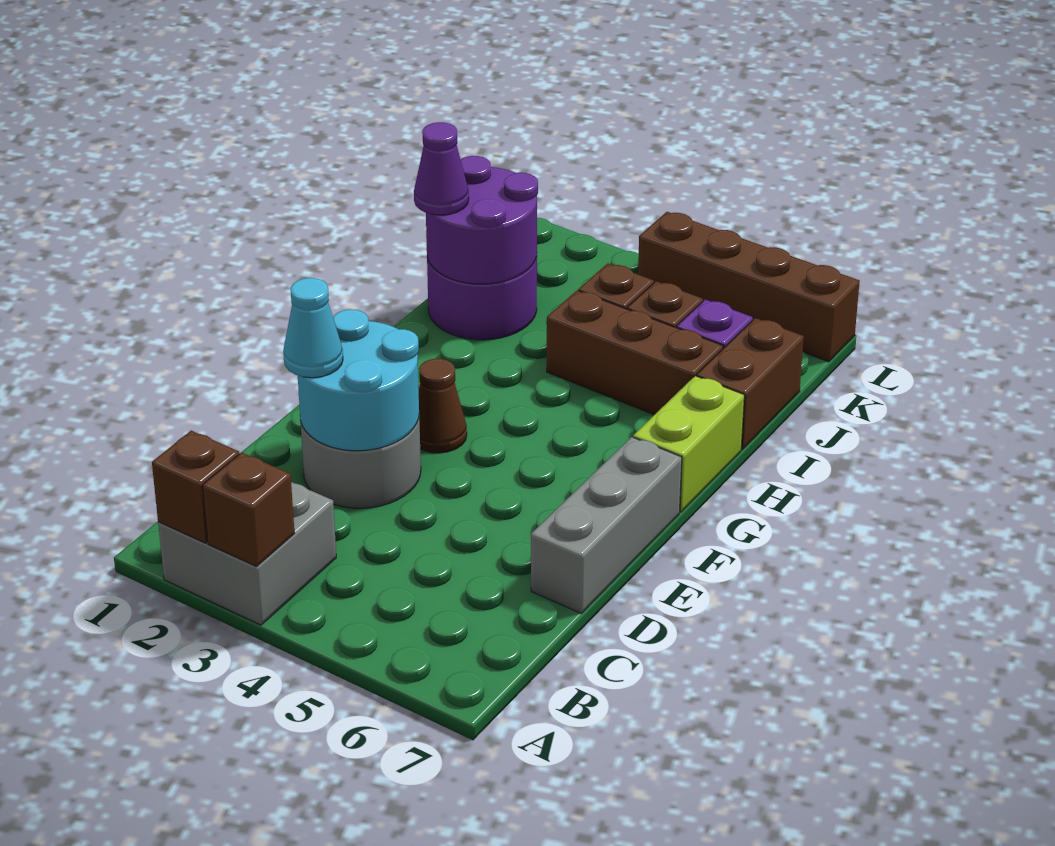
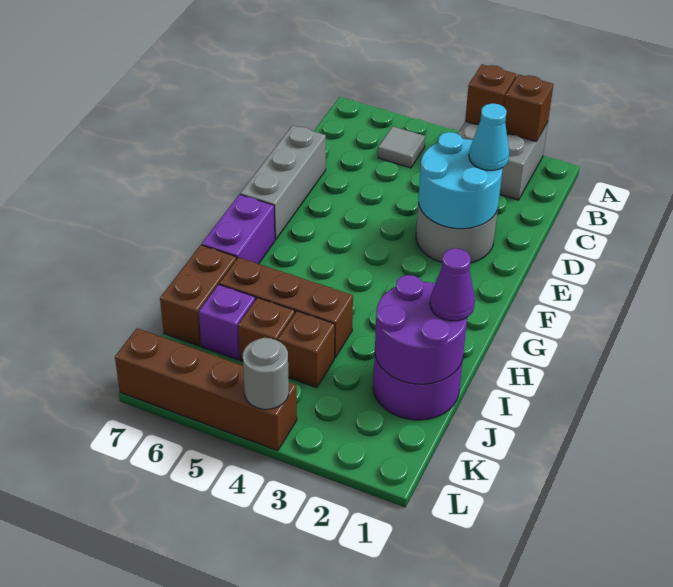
none -> grey 1x1 tile [378,126,425,168]
brown 1x1 cone [419,359,467,453] -> none
lime 1x2 brick [633,376,744,512] -> purple 1x2 brick [202,194,275,264]
none -> grey 1x1 round brick [243,338,289,409]

